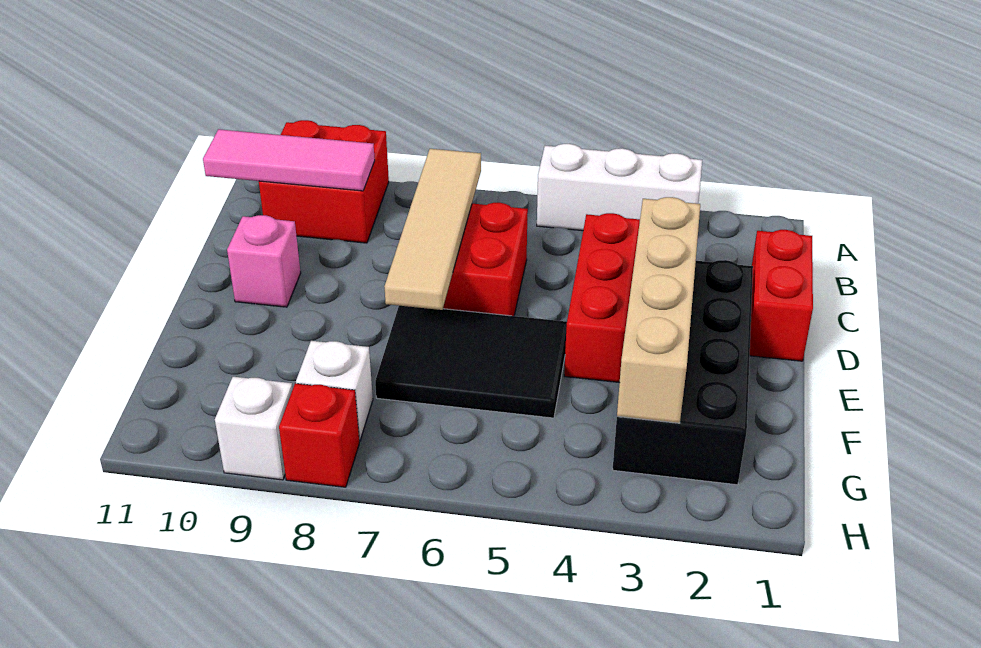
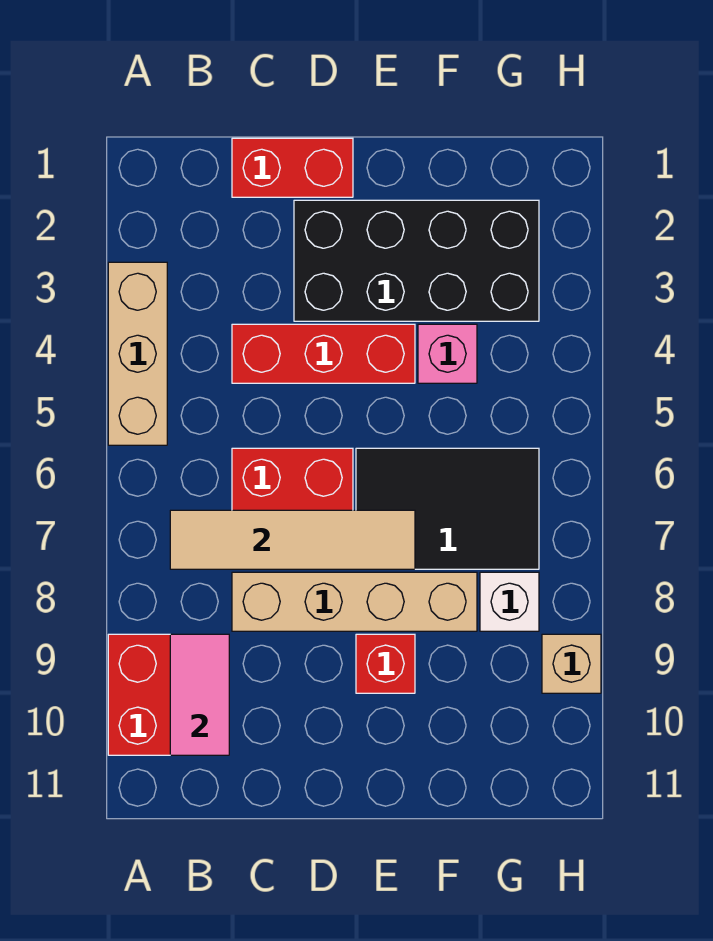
white 1x3 brick [537,144,702,231] -> tan 1x3 brick [108,262,167,445]
pink 1x3 tile [203,129,375,191] -> pink 1x2 tile [170,634,229,755]
tan 1x4 brick [617,197,700,423] -> tan 1x4 brick moved to [232,572,477,631]
pink 1x1 brick [227,215,301,307] -> pink 1x1 brick moved to [418,324,477,383]
black 2x3 tile [375,306,567,418] -> black 2x3 tile turned to [356,448,539,569]
red 1x1 brick [279,383,359,487] -> red 1x1 brick moved to [356,634,415,693]
white 1x1 brick [215,377,293,480] -> tan 1x1 brick [542,634,601,693]

